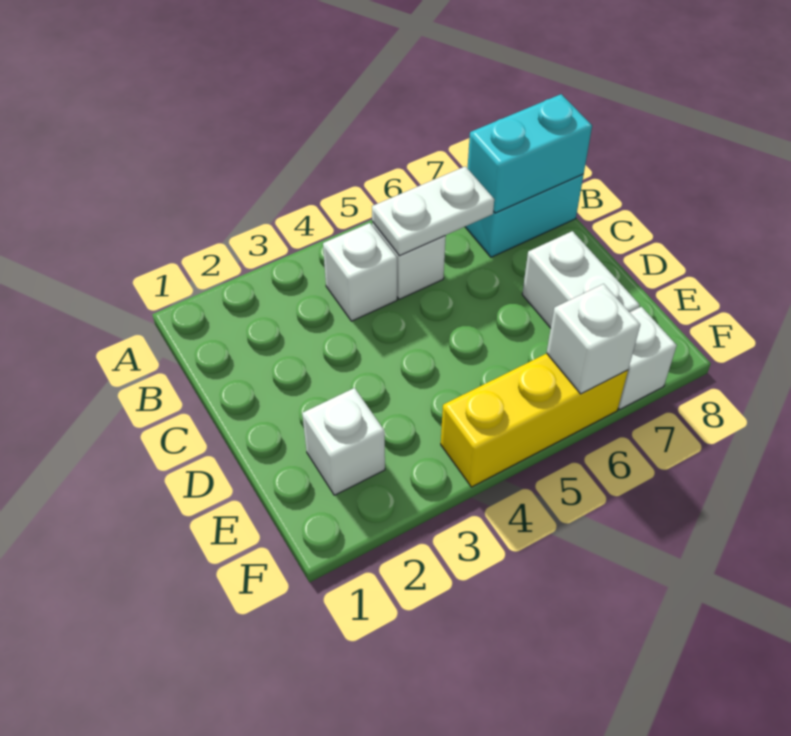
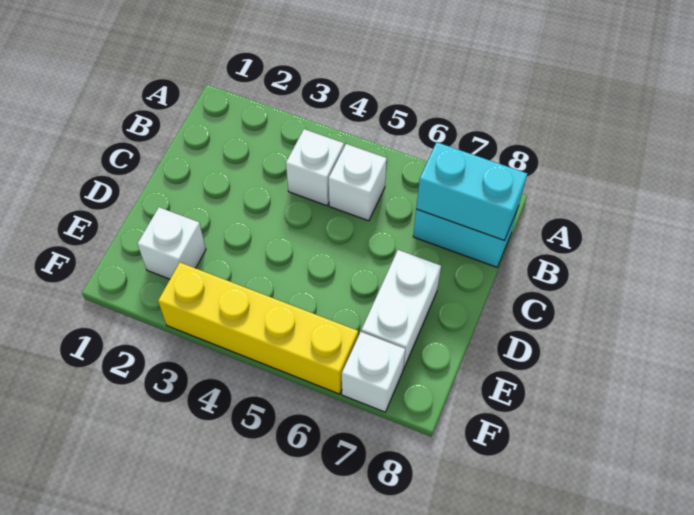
white 1x2 plate [372,166,494,256] -> none
yellow 1x3 brick [441,353,628,487] -> yellow 1x4 brick [158,262,358,394]
white 1x1 brick [547,284,640,394] -> none

